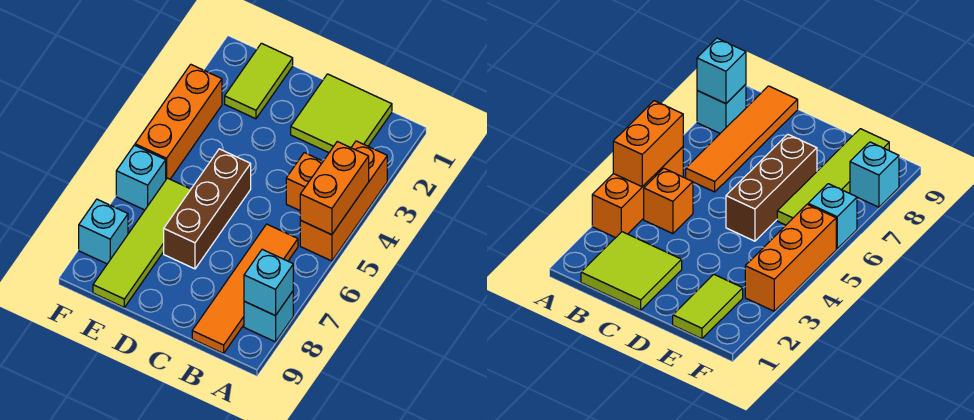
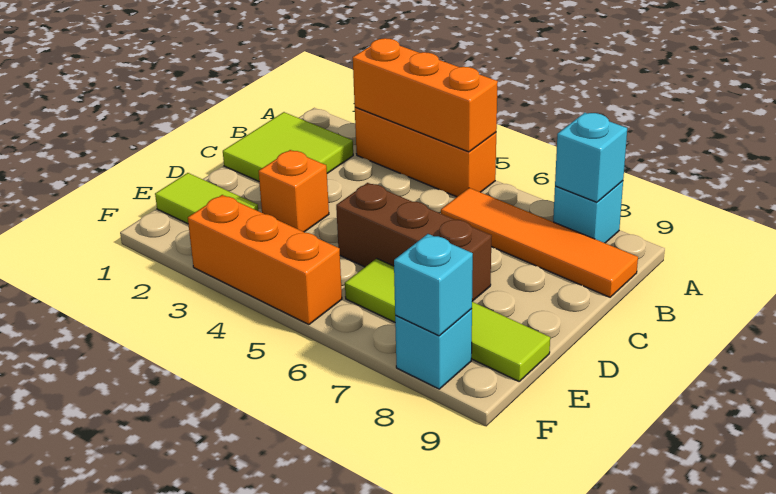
orange 1x2 brick [300,142,369,235] -> orange 1x3 brick [353,38,498,152]
orange 1x1 brick [286,153,323,210] -> orange 1x1 brick moved to [259,150,329,232]
cyan 1x1 brick [116,145,166,210] -> cyan 1x1 brick moved to [394,234,473,336]

